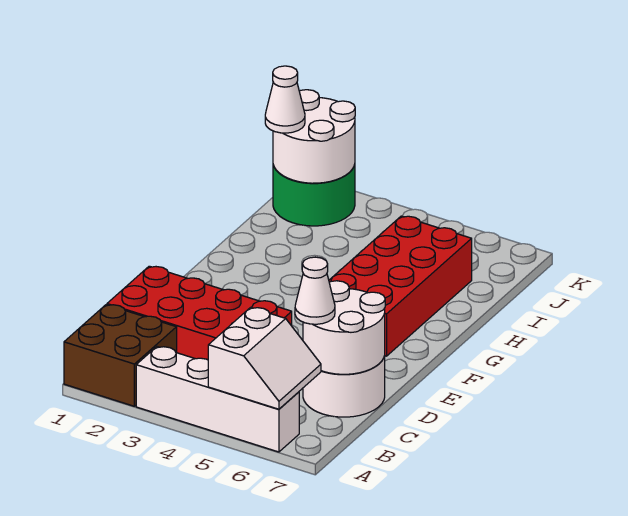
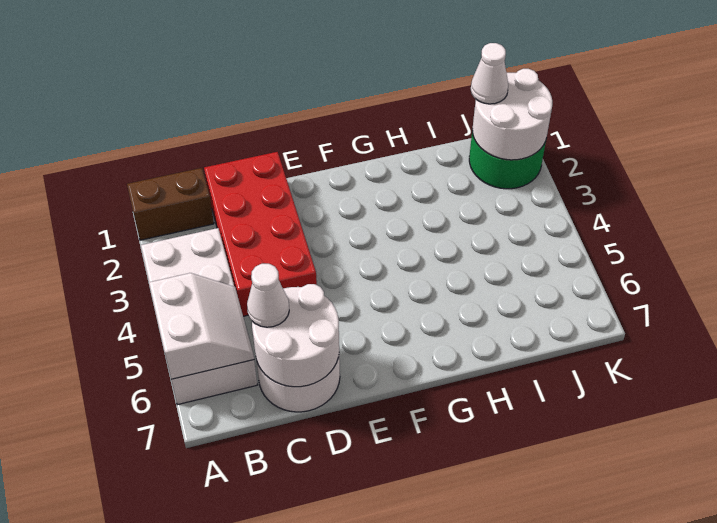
brown 2x2 brick [64,305,177,406] -> brown 1x2 brick [127,168,214,240]
white 1x4 brick [136,347,299,452] -> white 2x4 brick [141,228,257,405]
white 2x2 slope [208,307,321,409] -> white 2x2 slope turned to [149,273,254,379]
red 2x4 brick [329,216,472,356] -> none

